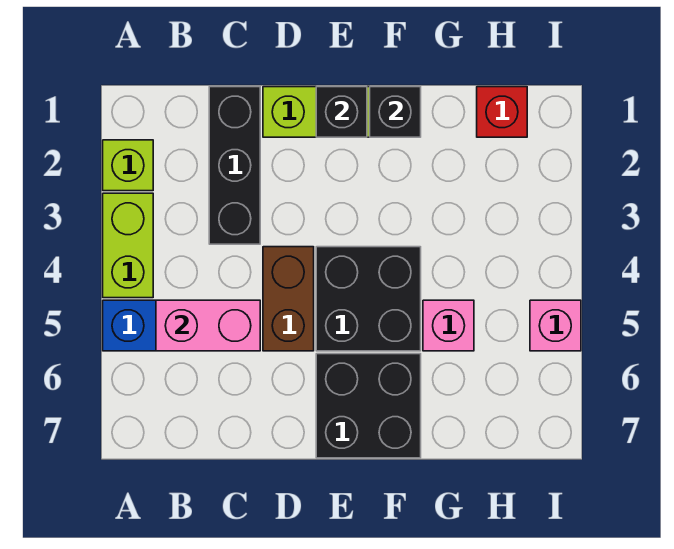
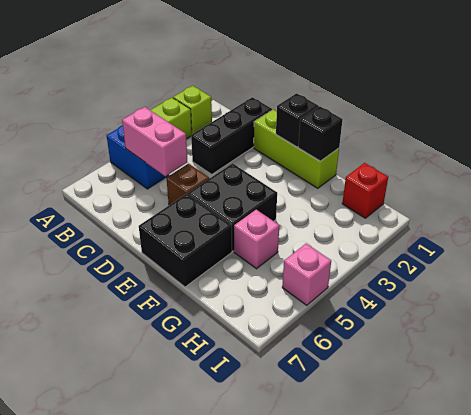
brown 1x2 brick [263,247,314,351] -> brown 1x1 brick [167,164,209,205]

